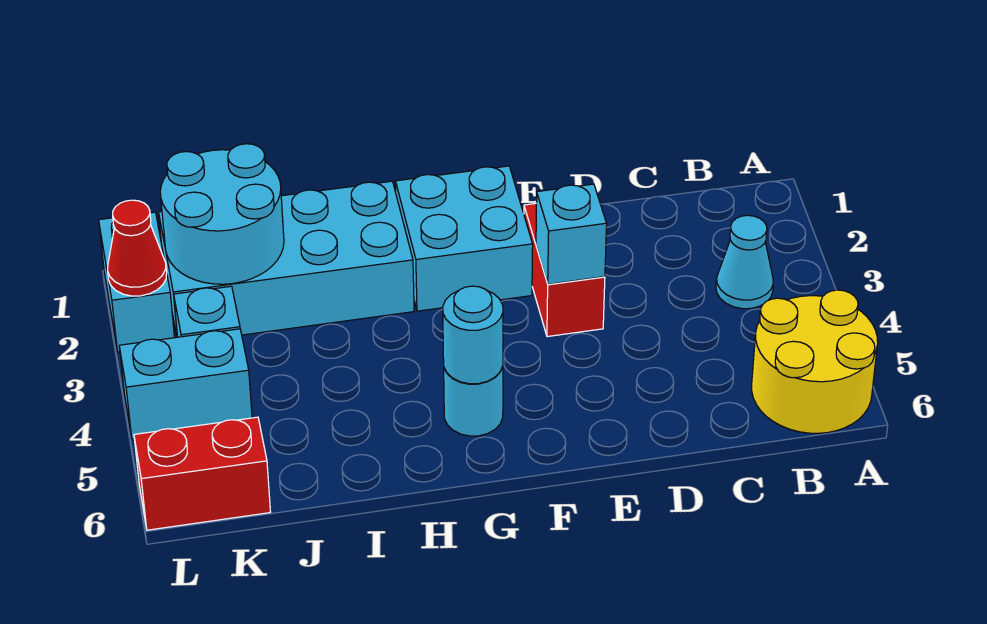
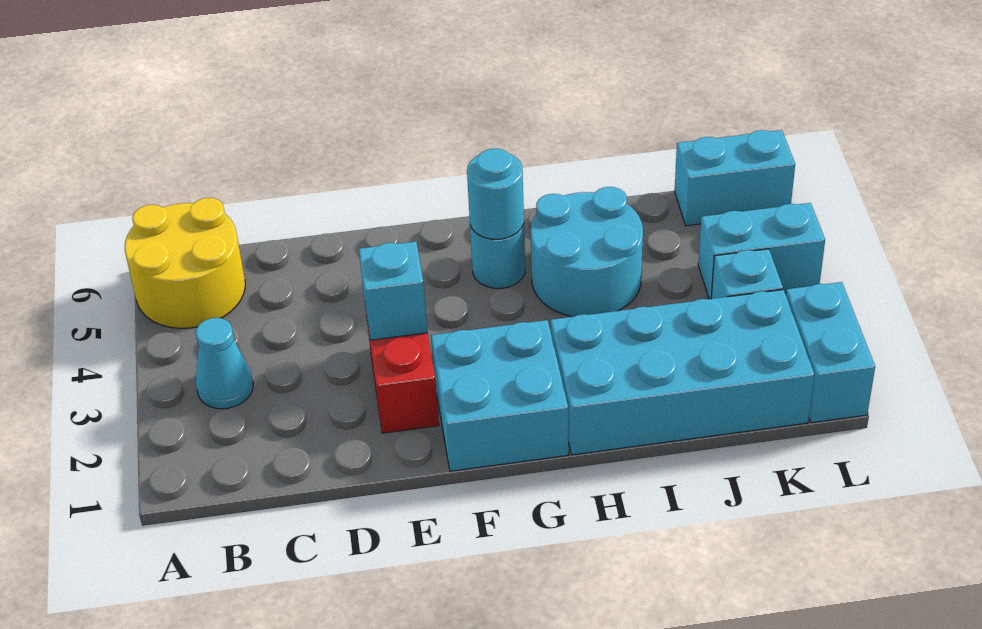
cyan 2x2 round brick [160,144,284,284] -> cyan 2x2 round brick moved to [530,187,643,317]
red 1x2 brick [134,417,270,530] -> cyan 1x2 brick [675,130,795,226]
red 1x1 cone [108,200,167,296] -> none

